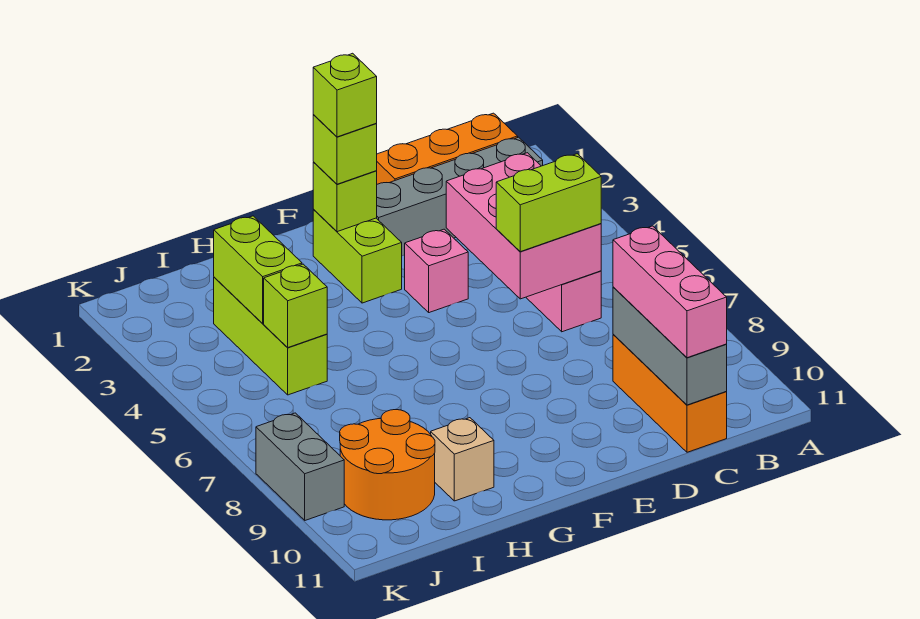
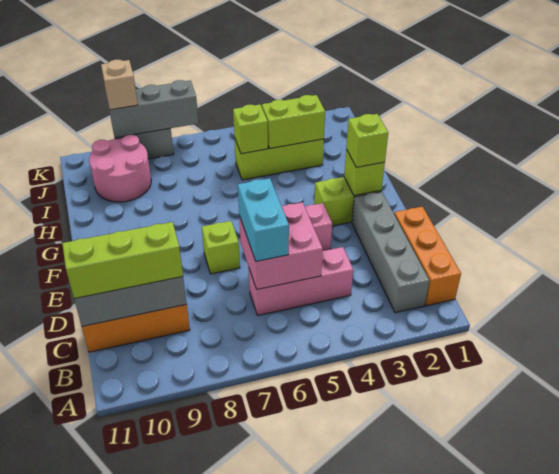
pink 2x3 brick [446,153,601,299] -> pink 2x2 brick [239,202,323,289]
lime 1x2 brick [496,154,601,252] -> cyan 1x2 brick [238,178,289,261]
pink 1x3 brick [613,226,727,358] -> lime 1x3 brick [62,222,183,299]
lime 1x1 brick [313,53,377,137] -> lime 1x1 brick moved to [202,221,240,274]
tan 1x1 brick [431,418,494,501] -> tan 1x1 brick moved to [101,60,138,110]
orange 2x2 round brick [340,410,435,520] -> pink 2x2 round brick [89,135,151,202]
none -> grey 1x3 brick [107,80,199,138]

